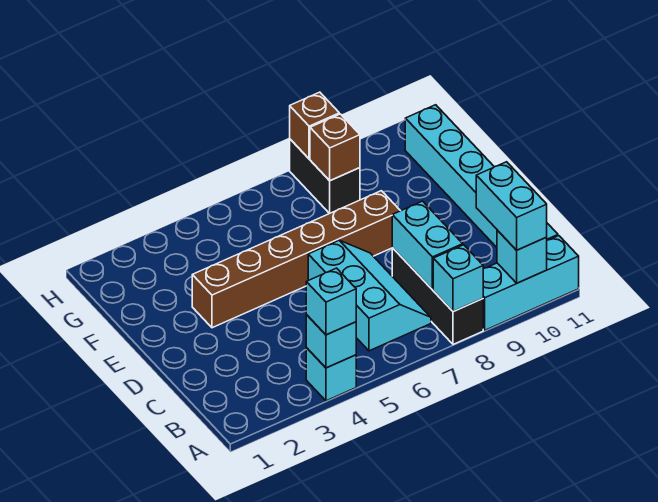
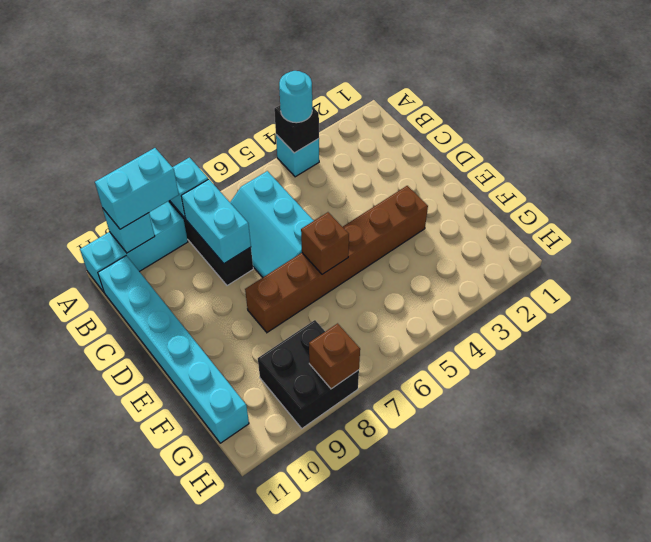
cyan 1x1 brick [306,315,356,368] -> black 1x1 brick [274,105,319,153]
cyan 1x1 brick [306,268,356,335] -> cyan 1x1 round brick [279,71,312,123]
cyan 1x2 brick [476,162,547,250] -> cyan 1x2 brick turned to [95,148,179,229]
black 1x2 brick [290,139,360,213] -> black 2x2 brick [258,320,359,428]
brown 1x1 brick [310,114,360,181] -> brown 1x1 brick moved to [301,212,349,274]

